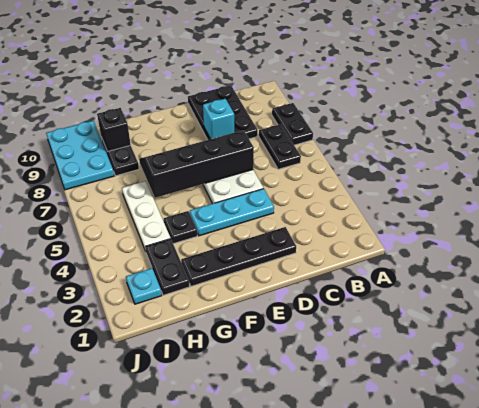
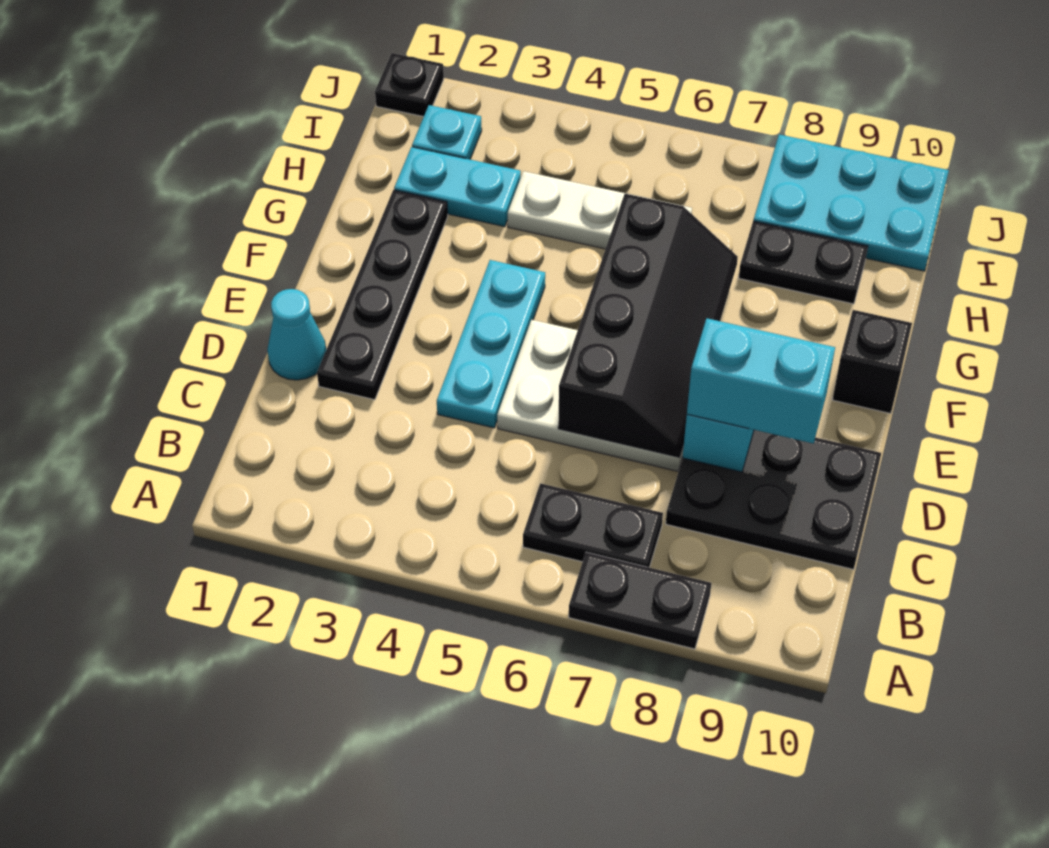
none -> cyan 1x1 cone [267,289,326,380]
none -> cyan 1x2 brick [687,318,835,444]
black 1x1 plate [164,211,197,244] -> black 1x1 plate moved to [375,53,444,117]
black 1x2 plate [145,239,189,295] -> cyan 1x2 plate [394,147,521,227]
black 1x1 brick [97,108,131,152] -> black 1x1 brick moved to [832,310,912,414]

